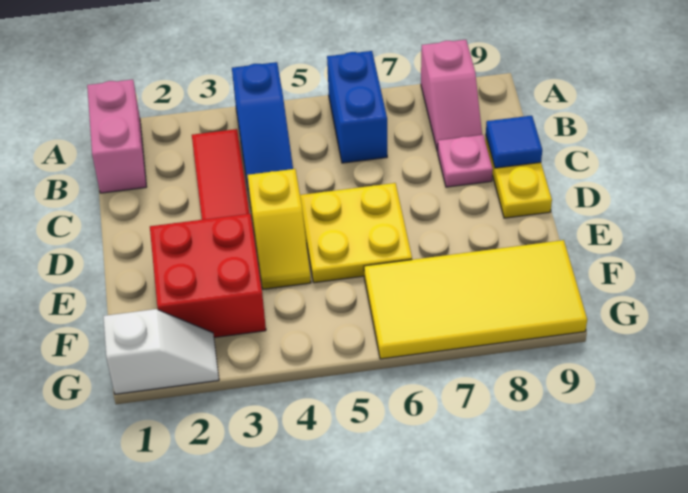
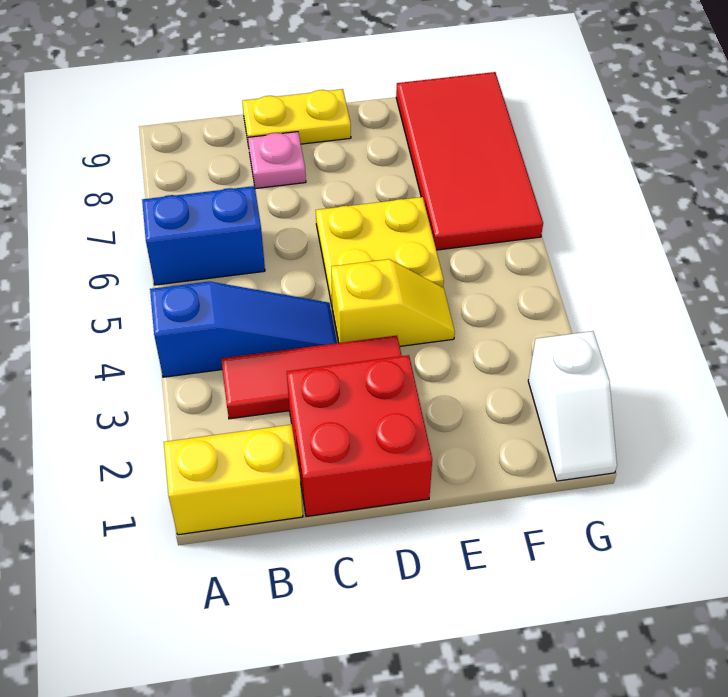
pink 1x2 brick [87,80,146,193] -> yellow 1x2 brick [164,425,303,535]
pink 1x2 slope [421,40,482,151] -> none
blue 1x1 tile [486,116,542,168] -> none
red 2x2 brick [150,214,266,338] -> red 2x2 brick moved to [287,355,432,517]
yellow 2x4 tile [364,240,587,359] -> red 2x4 tile [396,72,543,250]
white 1x2 slope [103,309,219,394] -> white 1x2 slope turned to [528,331,617,481]

